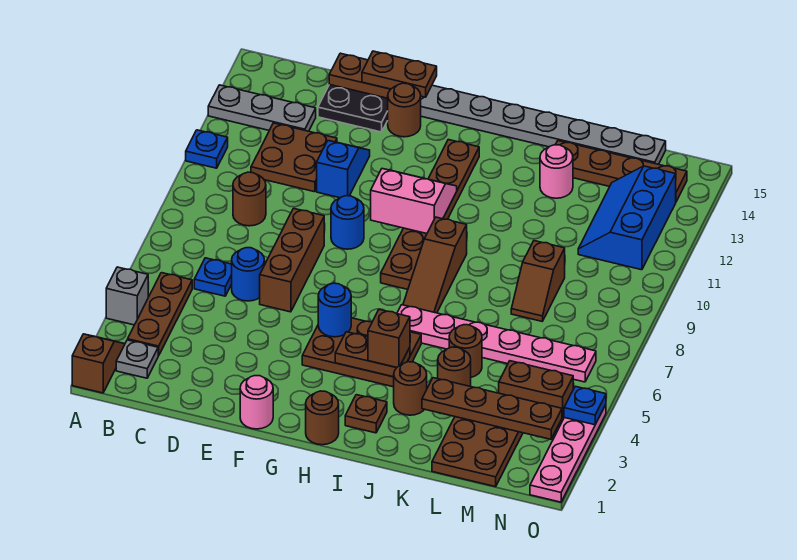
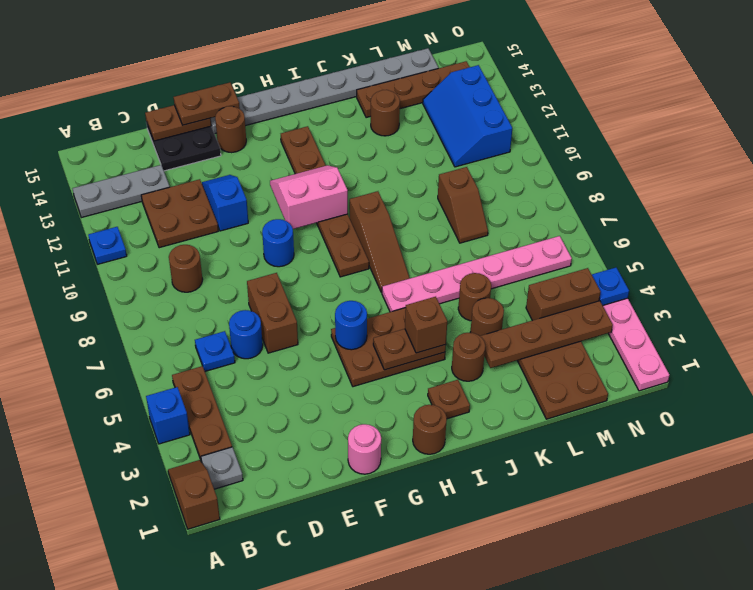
grey 1x1 brick [106,267,148,325] -> blue 1x1 brick [146,387,190,444]
brown 1x3 brick [260,208,324,312] -> brown 1x2 brick [247,273,298,353]
pink 1x1 round brick [540,145,573,198] -> brown 1x1 round brick [371,90,400,136]

